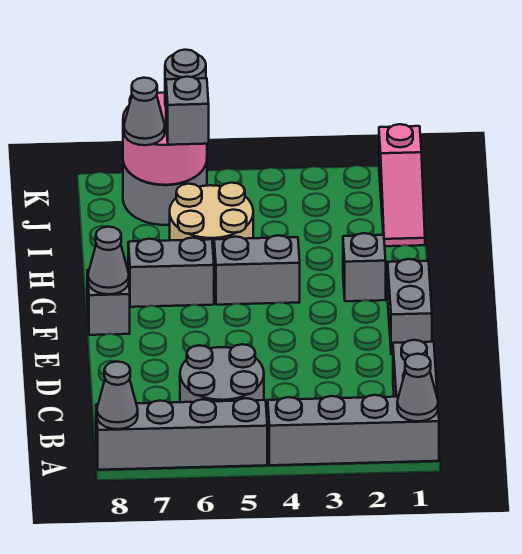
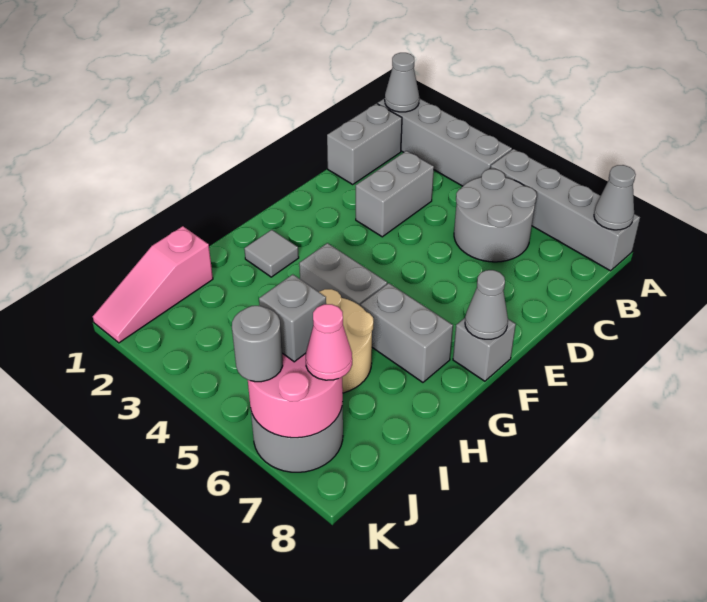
grey 1x2 brick [388,259,432,354] -> grey 1x2 brick moved to [356,151,434,237]
grey 1x1 brick [343,233,386,301] -> grey 1x1 tile [244,230,299,277]
pink 1x3 slope [379,124,425,246] -> pink 1x3 slope turned to [93,226,213,343]
grey 1x1 cone [124,78,165,145] -> pink 1x1 cone [306,304,352,380]

